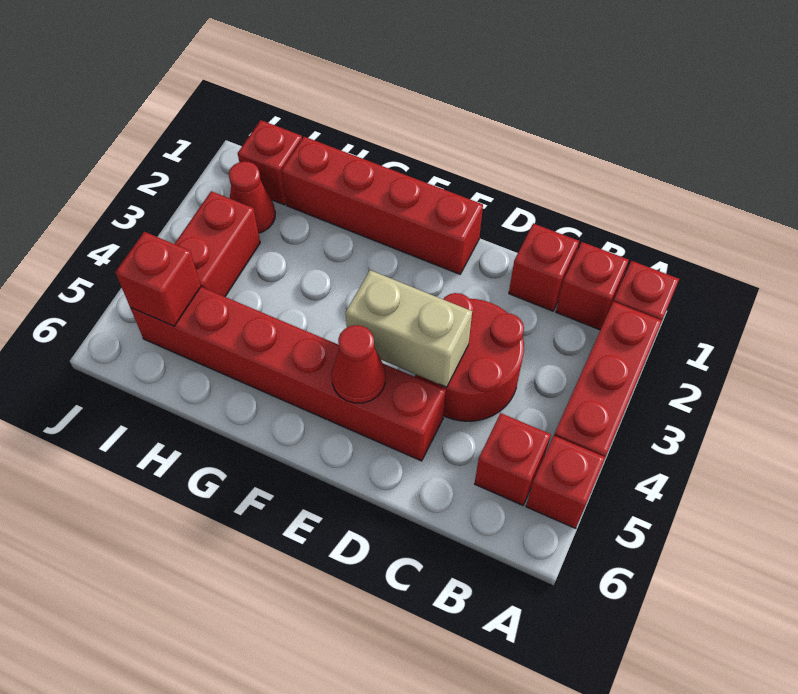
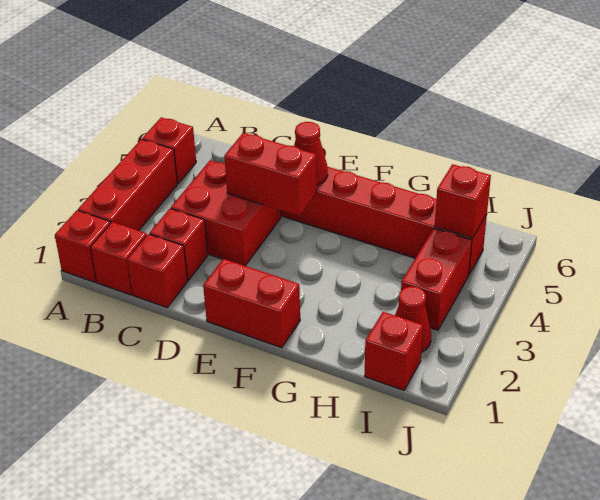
red 1x1 brick [475,413,551,505] -> red 1x1 brick moved to [150,209,208,280]
red 2x2 round brick [415,293,524,421] -> red 2x2 brick [171,160,281,266]
tan 1x2 brick [345,270,472,387] -> red 1x2 brick [224,133,317,216]
red 1x4 brick [281,137,483,274] -> red 1x2 brick [203,259,300,348]

